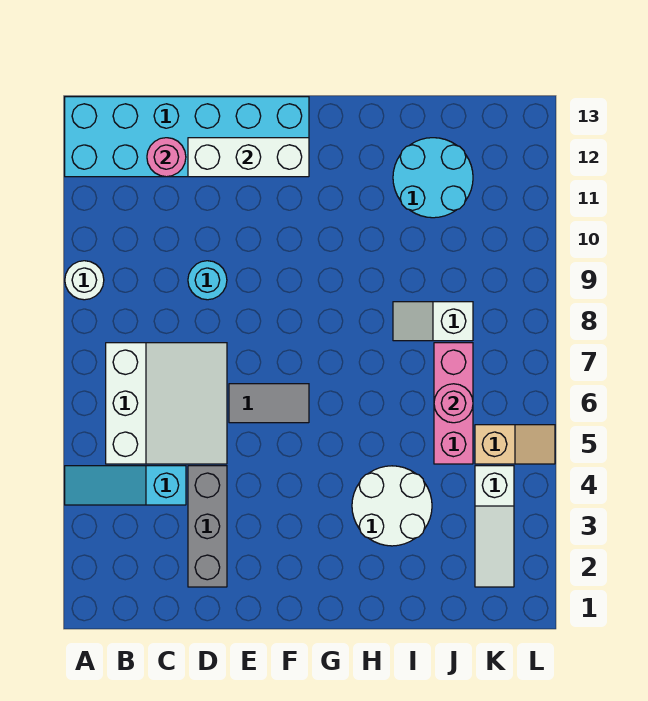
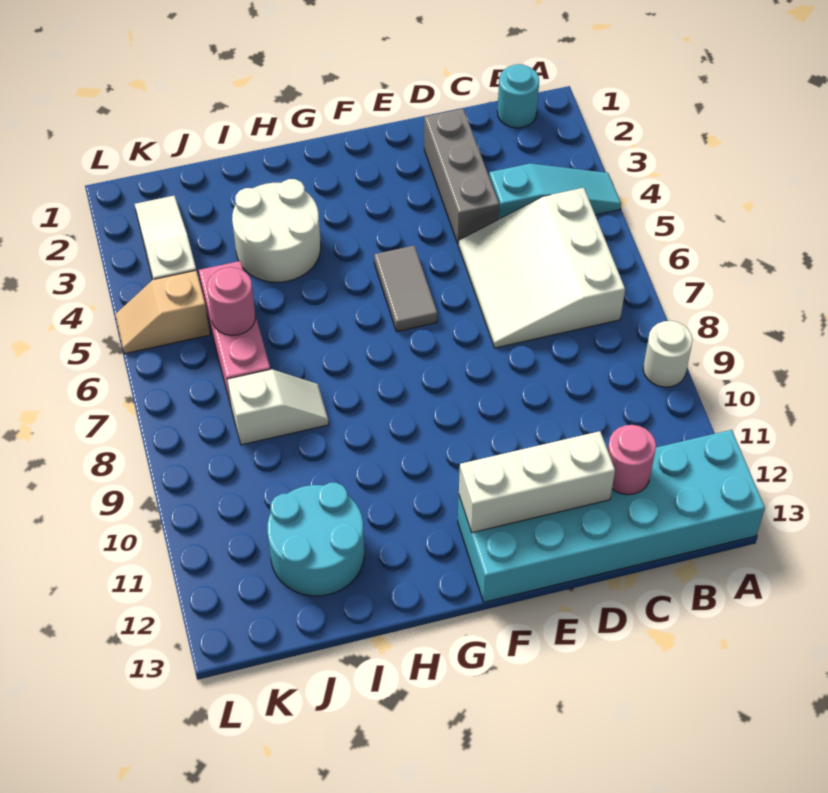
cyan 1x1 round brick [188,261,227,300] -> cyan 1x1 round brick moved to [497,64,539,128]
grey 1x2 tile [229,384,309,423] -> grey 1x2 tile turned to [374,246,437,332]

